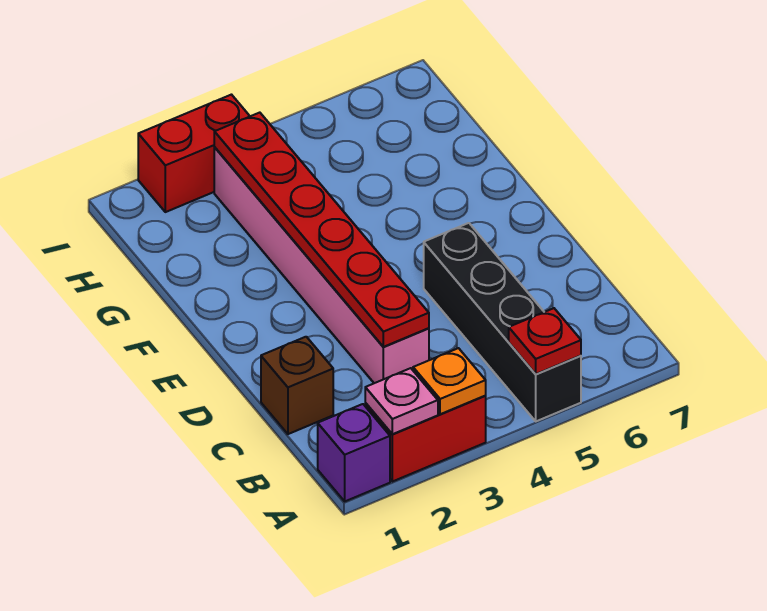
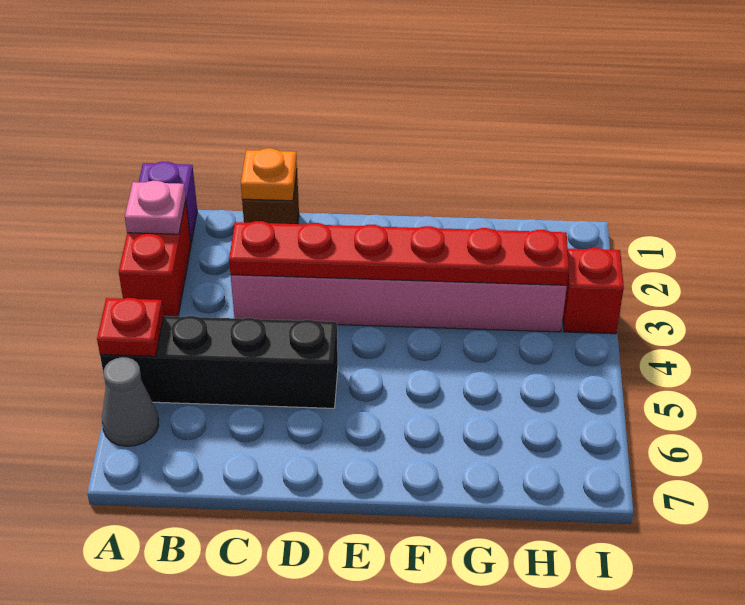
orange 1x1 plate [413,348,486,414] -> orange 1x1 plate moved to [241,148,297,201]
none -> grey 1x1 cone [102,357,159,446]
red 1x2 brick [138,95,250,212] -> red 1x1 brick [563,248,624,334]

